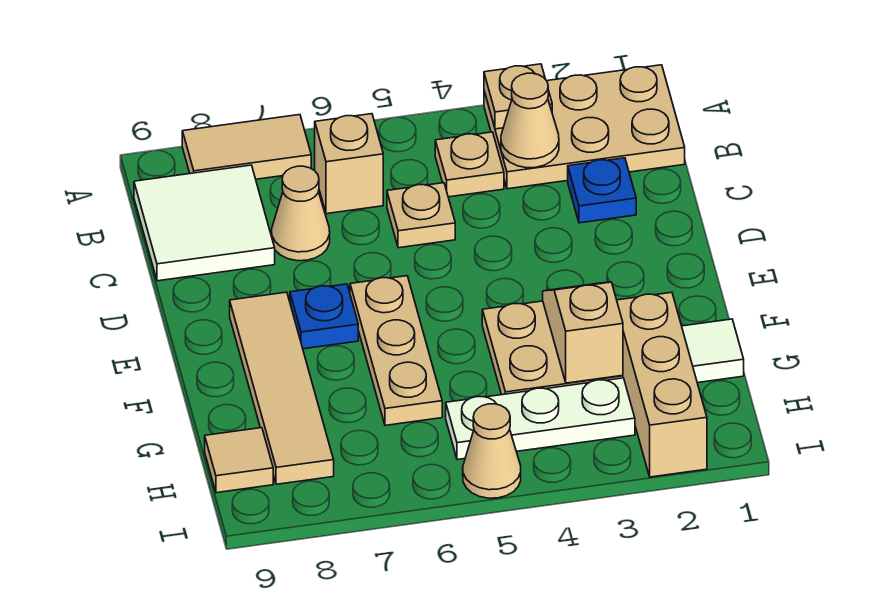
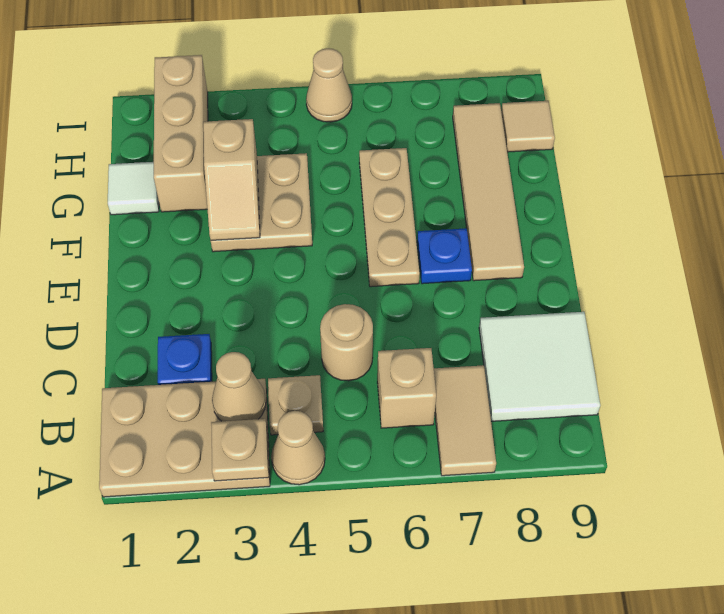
tan 1x2 tile [182,115,311,179] -> tan 1x2 tile turned to [434,365,496,476]
tan 1x1 plate [387,183,455,248] -> tan 1x1 round brick [320,304,373,381]
tan 1x1 cone [272,166,330,261] -> tan 1x1 cone moved to [271,411,325,485]
white 1x3 plate [446,378,635,460] -> none

